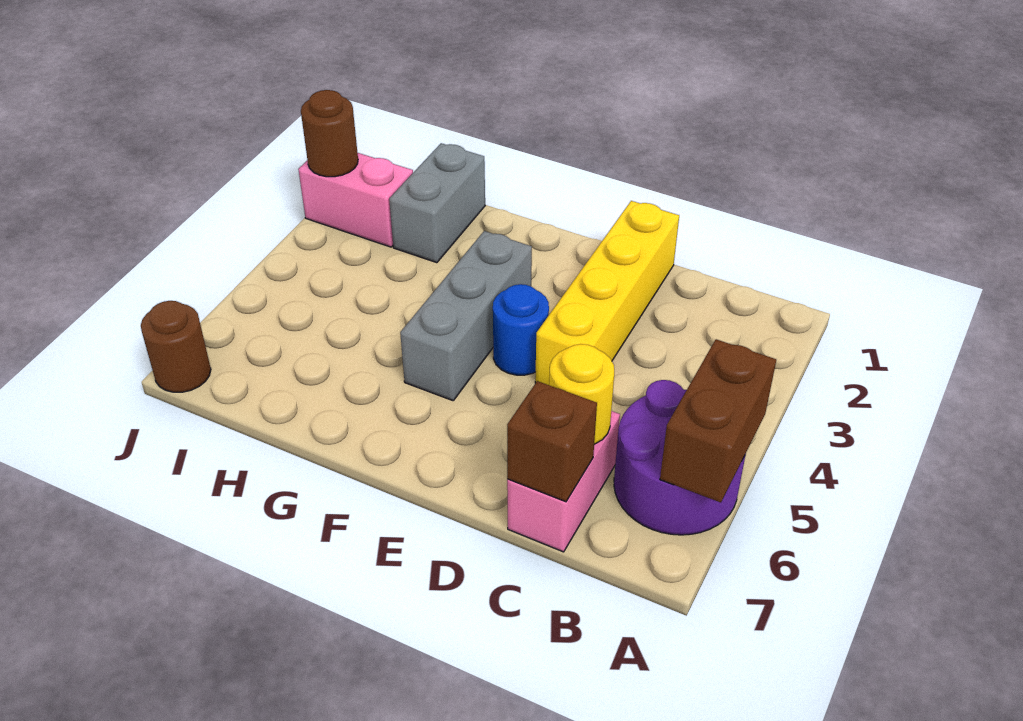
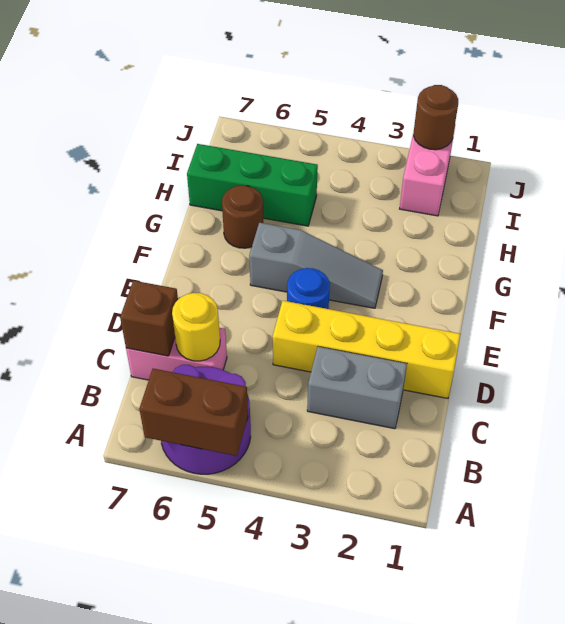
grey 1x3 brick [400,231,532,401] -> grey 1x3 slope [249,223,383,308]
grey 1x2 brick [389,143,485,263] -> grey 1x2 brick moved to [307,347,407,429]
none -> green 1x3 brick [187,144,318,226]
brown 1x1 round brick [141,301,211,392] -> brown 1x1 round brick moved to [222,185,263,248]

